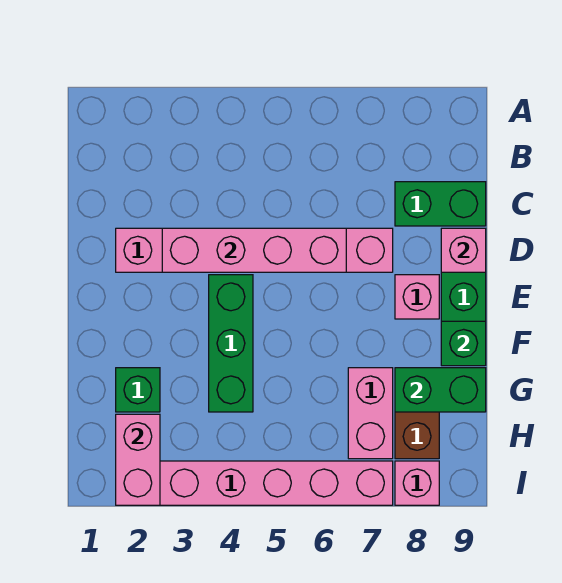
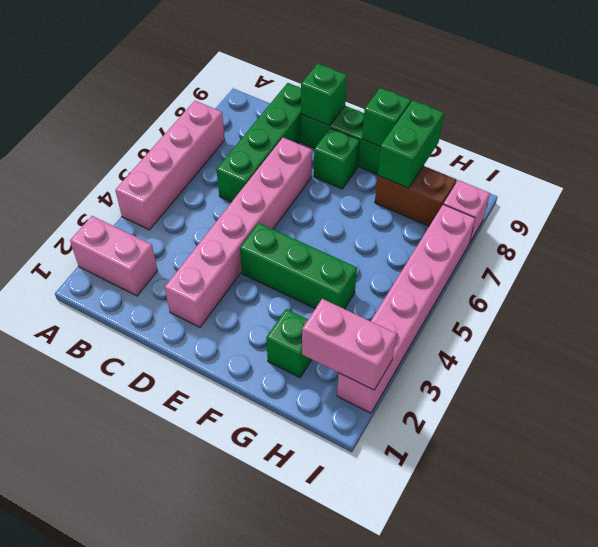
green 1x2 brick [395,182,486,226] -> green 1x4 brick [216,83,301,202]
pink 1x4 brick [162,228,346,272] -> pink 1x4 brick moved to [115,101,225,230]
pink 1x1 brick [441,228,486,272] -> green 1x1 brick [301,64,347,126]
pink 1x1 brick [395,275,439,319] -> green 1x1 brick [314,128,360,189]
pink 1x2 brick [348,368,393,459] -> pink 1x2 brick moved to [70,216,158,296]

